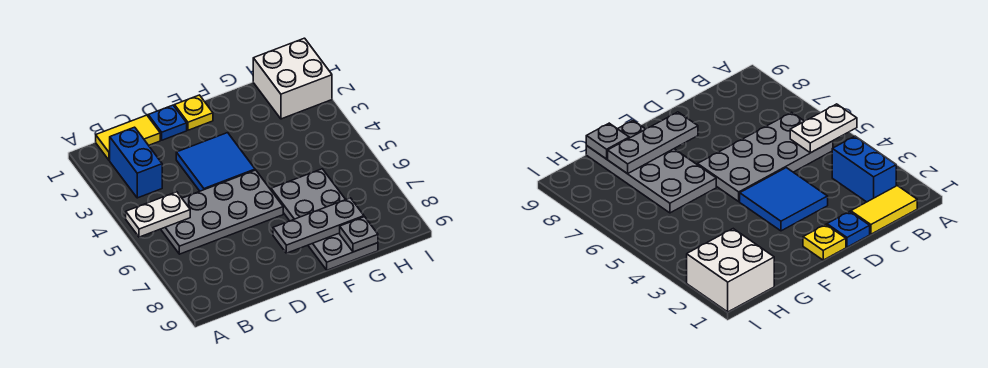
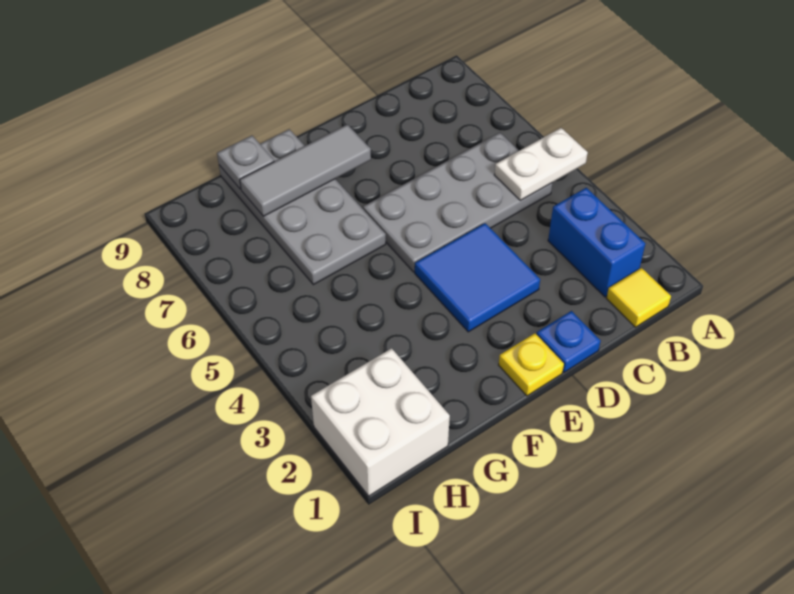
yellow 1x2 tile [96,115,160,160] -> yellow 1x1 tile [606,268,671,327]
grey 1x3 plate [273,198,364,253] -> grey 1x3 tile [240,124,371,216]

